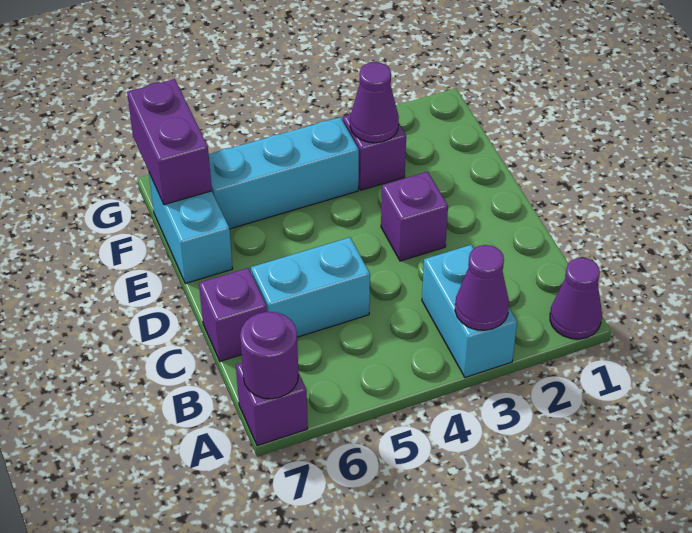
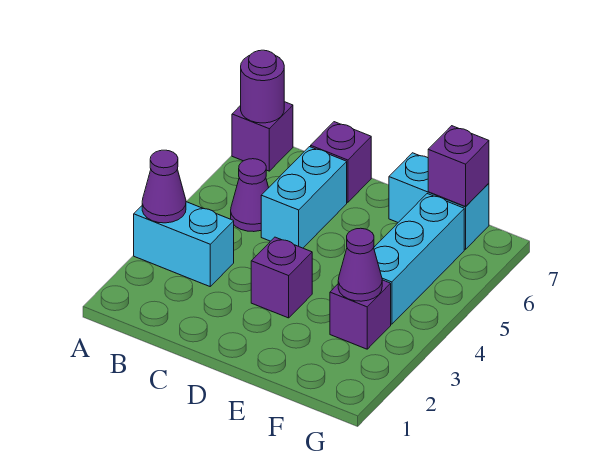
purple 1x1 cone [550,258,602,339] -> purple 1x1 cone moved to [231,159,269,232]
purple 1x2 brick [127,79,212,205] -> purple 1x1 brick [428,126,489,207]

